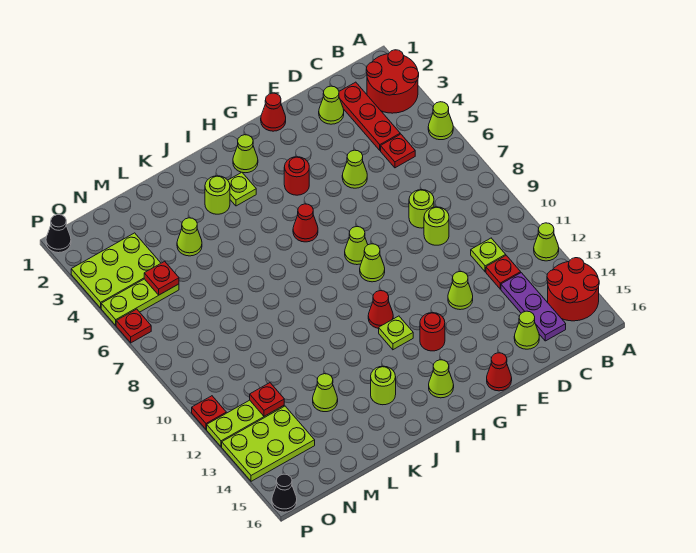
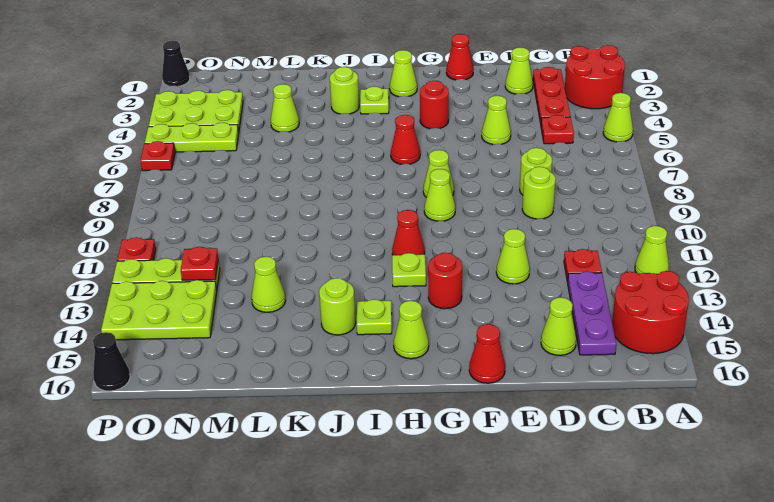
lime 1x1 plate [471,238,506,272] -> lime 1x1 plate moved to [357,299,392,335]
red 1x1 plate [144,261,179,295] -> none

